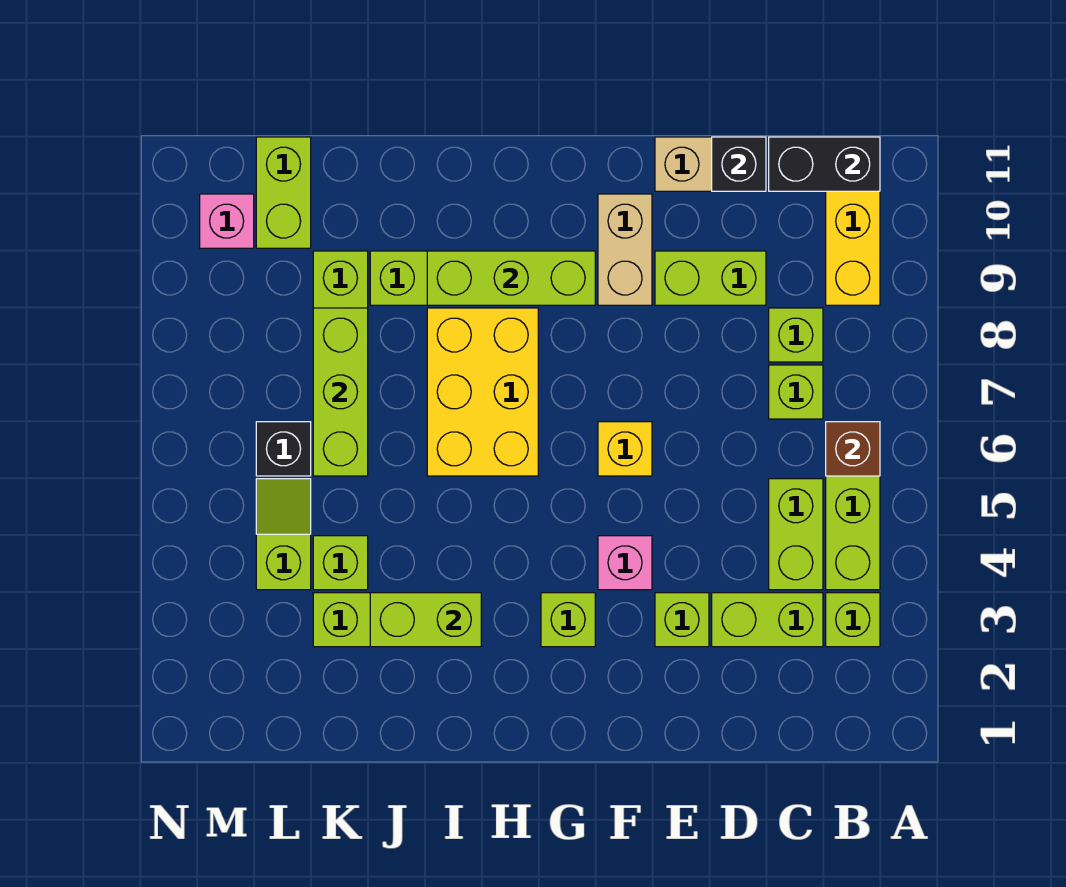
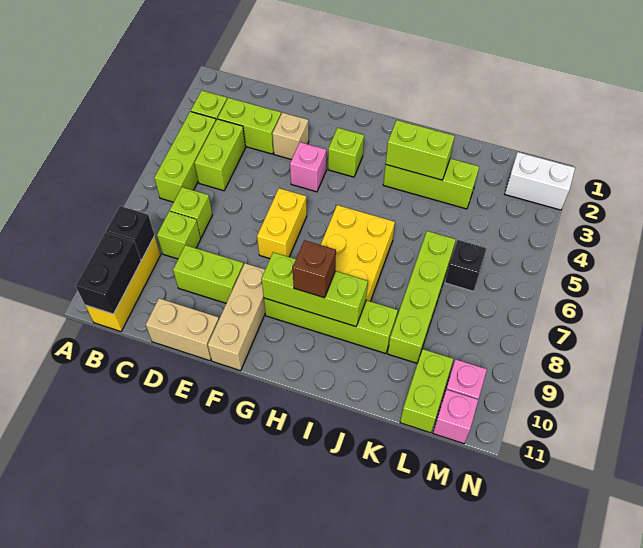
brown 1x1 brick [826,422,880,476] -> brown 1x1 brick moved to [293,240,336,298]
black 1x2 brick [769,137,880,191] -> black 1x2 brick turned to [76,232,141,314]
black 1x1 brick [712,137,766,191] -> black 1x1 brick moved to [106,206,155,260]
lime 1x1 brick [655,593,709,647] -> tan 1x1 brick [272,112,309,160]
yellow 1x1 brick [598,422,652,476] -> yellow 1x2 brick [257,188,307,259]
tan 1x2 brick [598,194,652,305] -> tan 1x3 brick [208,263,265,371]
lime 1x1 brick [313,536,368,590] -> none
lime 1x3 brick [313,308,368,476] -> none
lime 1x2 slope [256,479,311,590] -> none
none -> white 1x2 brick [505,152,575,210]
none -> pink 1x1 brick [433,389,478,444]

